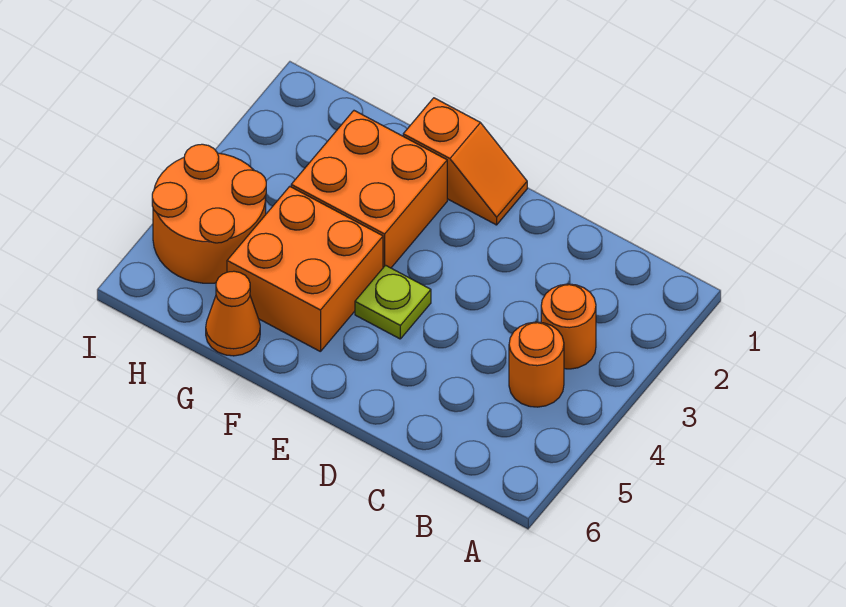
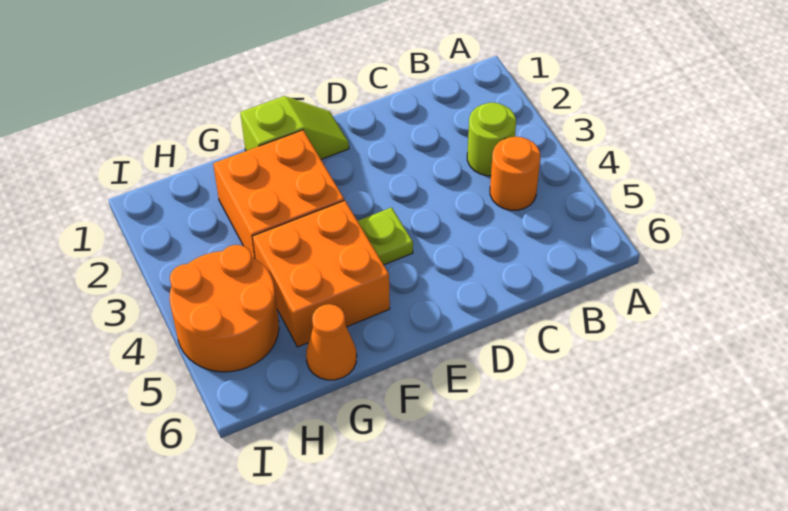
orange 1x1 round brick [541,284,596,369] -> lime 1x1 round brick [467,103,516,176]
orange 1x2 slope [403,98,527,225] -> lime 1x2 slope [240,96,349,159]

